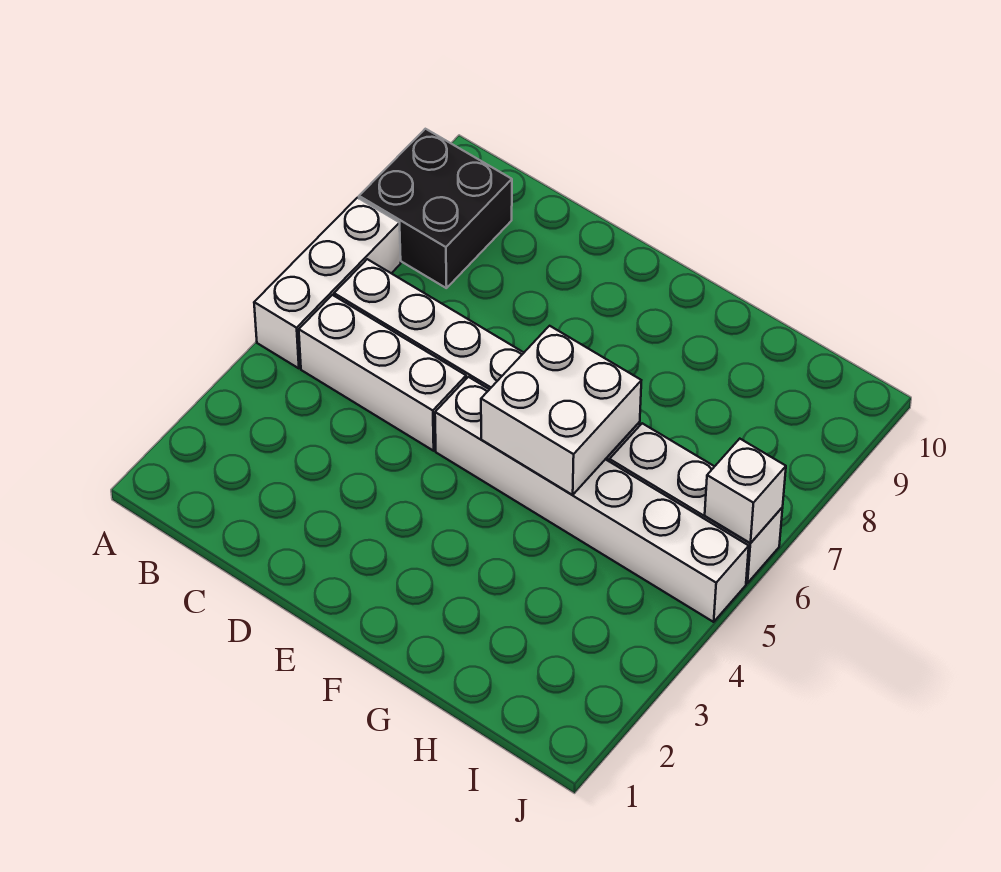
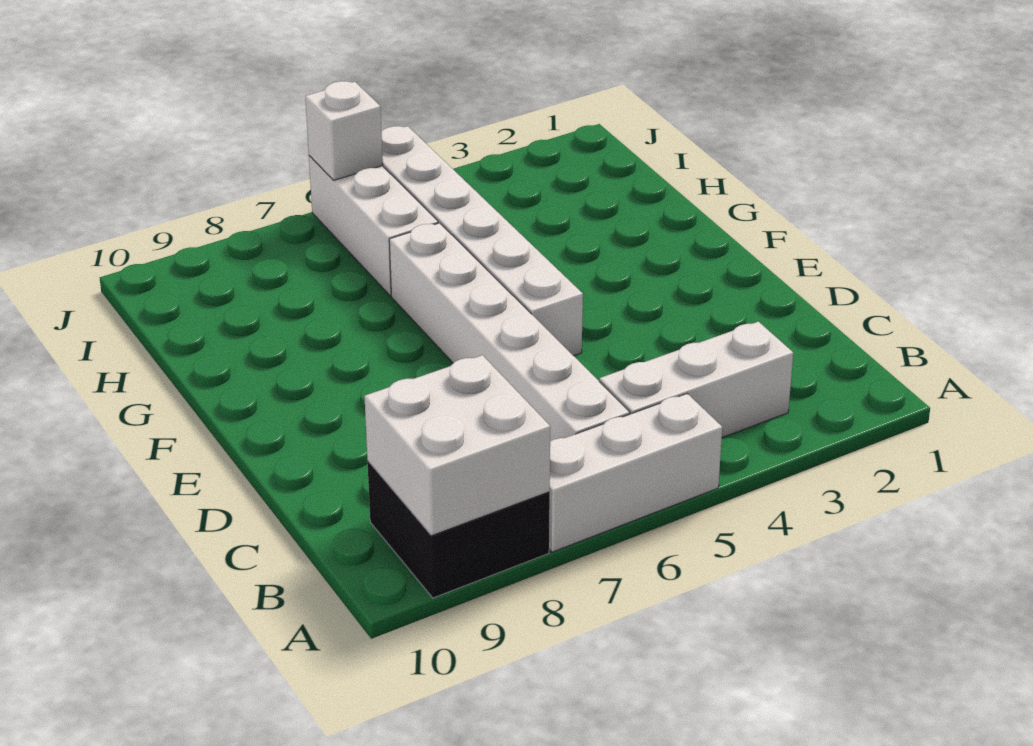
white 1x3 brick [299,295,466,451] -> white 1x3 brick turned to [599,322,793,438]
white 2x2 brick [481,326,641,495] -> white 2x2 brick moved to [364,355,550,535]

